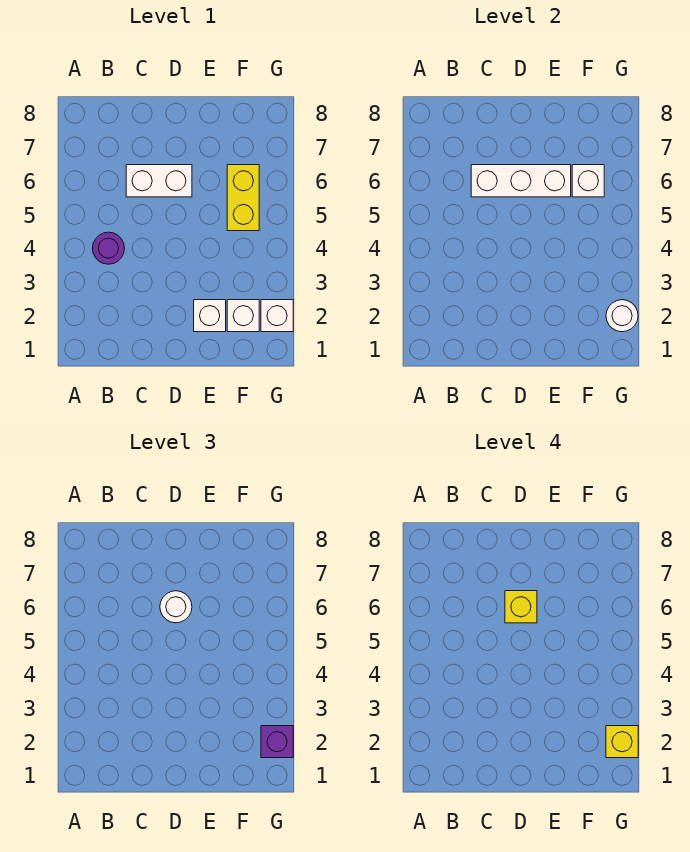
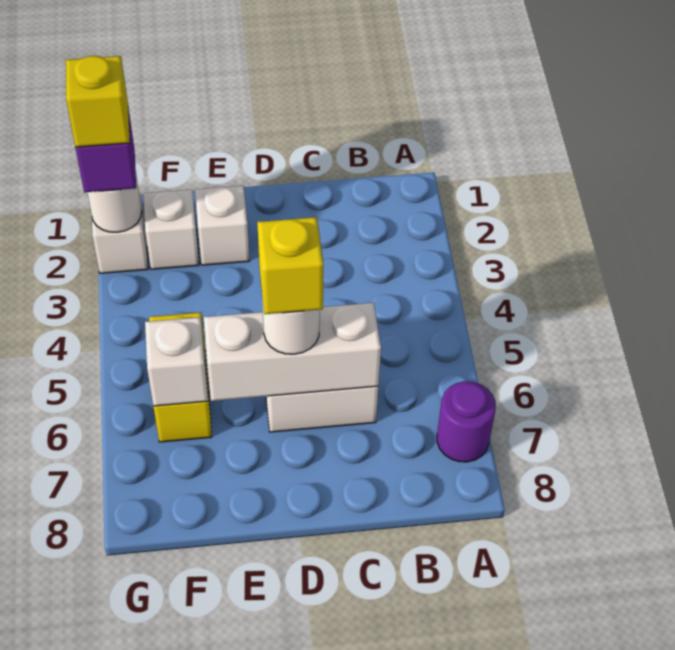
purple 1x1 round brick [92,232,125,264] -> purple 1x1 round brick moved to [437,381,496,462]

